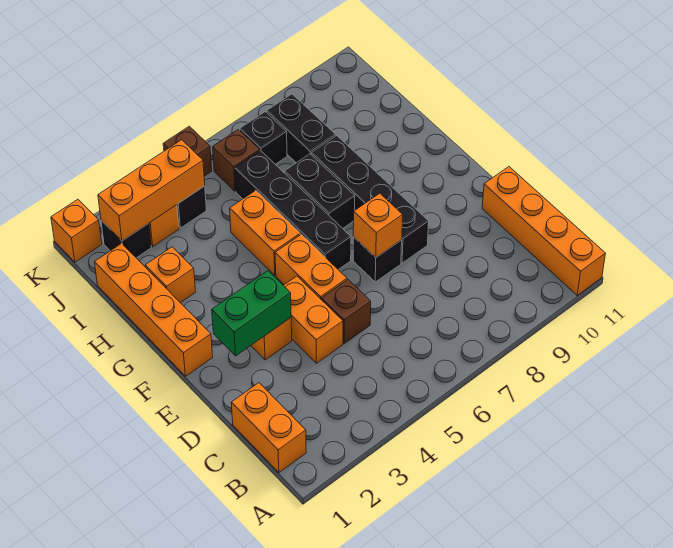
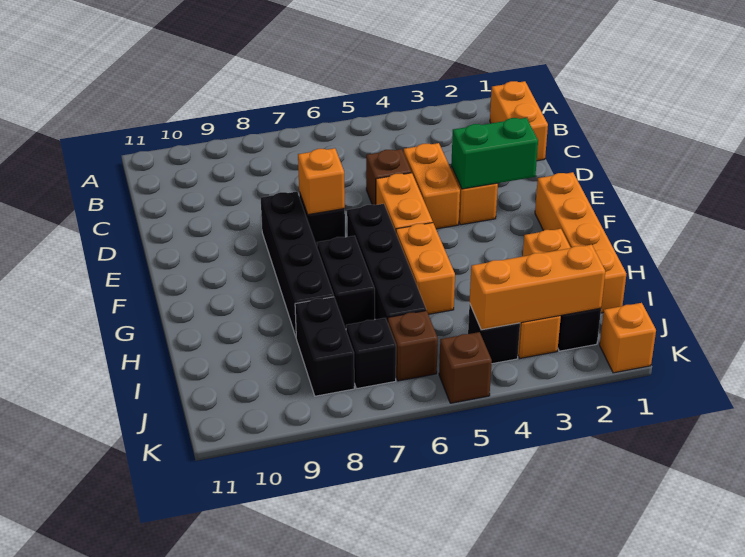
orange 1x4 brick [482,167,605,295] -> none

